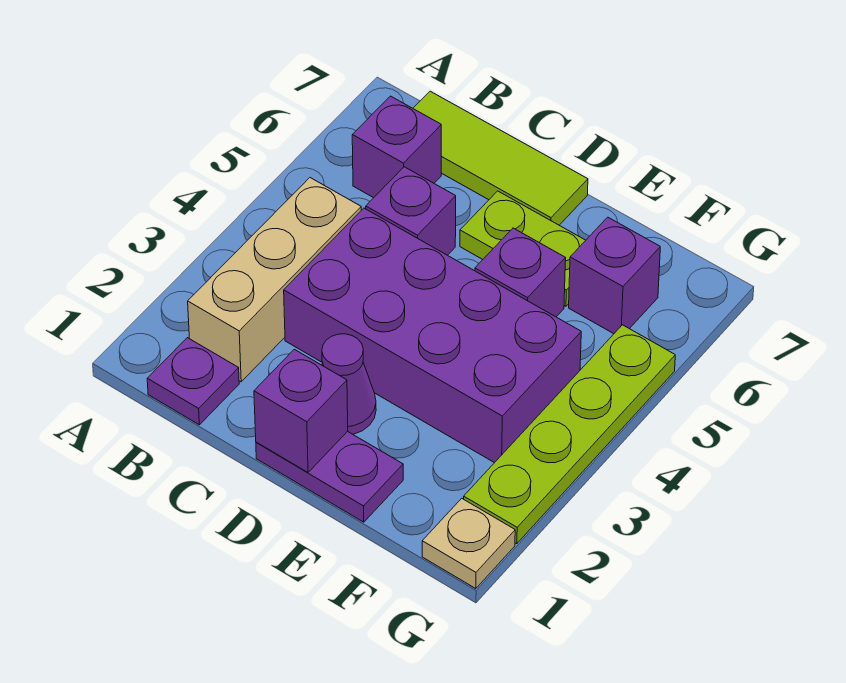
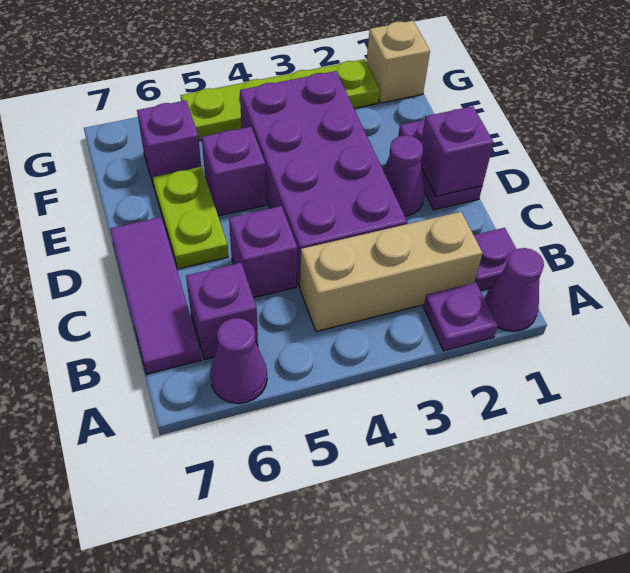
none -> purple 1x1 cone [485,248,544,331]
none -> purple 1x1 plate [424,282,498,351]
none -> purple 1x1 cone [210,318,267,403]
lime 1x3 tile [413,91,588,225] -> purple 1x3 tile [110,217,201,374]
tan 1x1 plate [422,498,515,589] -> tan 1x1 brick [366,21,430,103]

